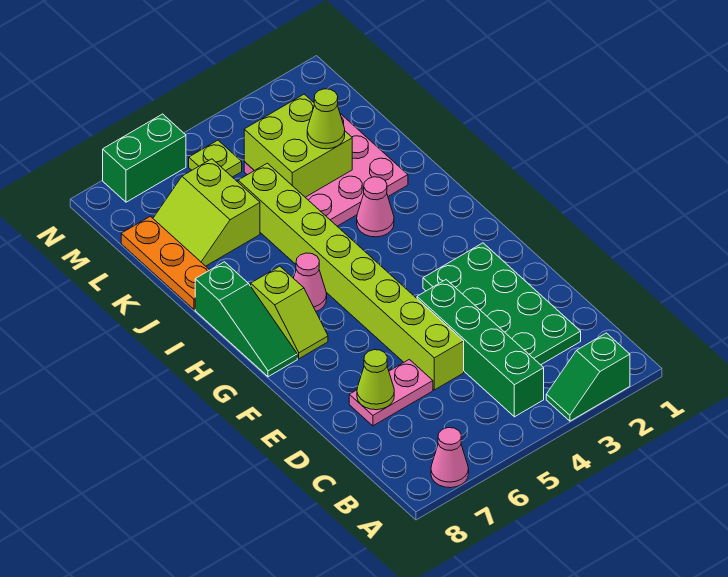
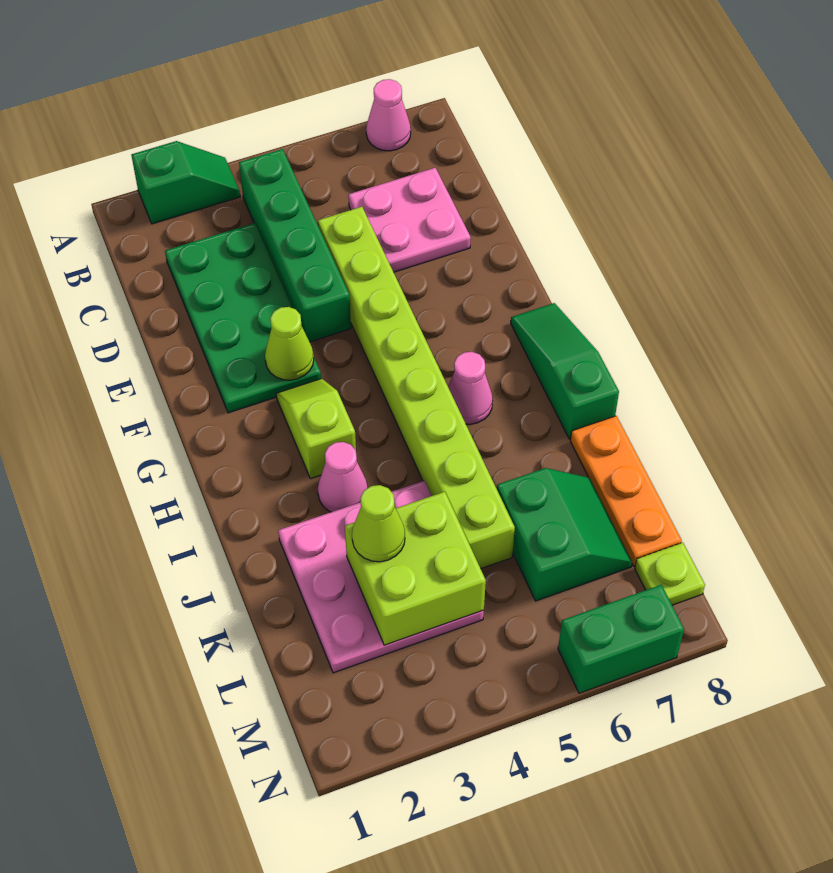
pink 1x2 plate [349,359,433,426] -> pink 2x2 plate [348,168,471,272]
lime 1x1 cone [357,350,394,410] -> lime 1x1 cone moved to [265,307,314,380]
lime 1x2 slope [251,266,328,359] -> lime 1x2 slope moved to [276,379,356,479]
lime 2x2 slope [153,159,260,266] -> green 2x2 slope [497,468,632,601]
lime 1x1 plate [189,140,242,177] -> lime 1x1 plate moved to [635,543,705,605]

